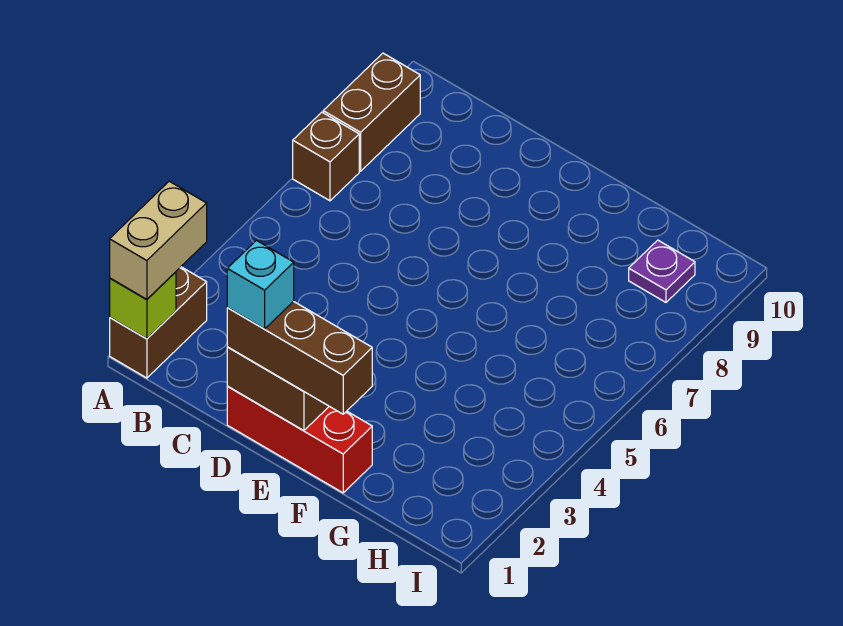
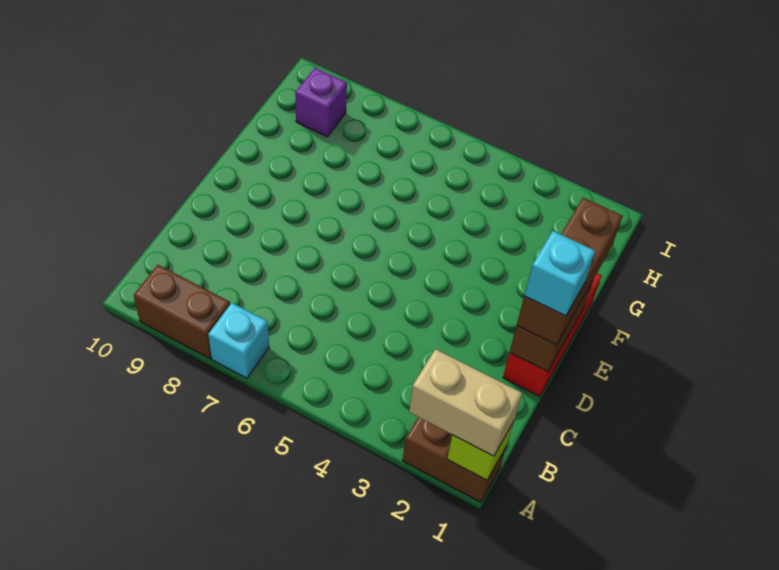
brown 1x1 brick [293,112,359,201] -> cyan 1x1 brick [208,303,269,378]
purple 1x1 plate [629,240,695,302] -> purple 1x1 brick [295,68,347,137]

